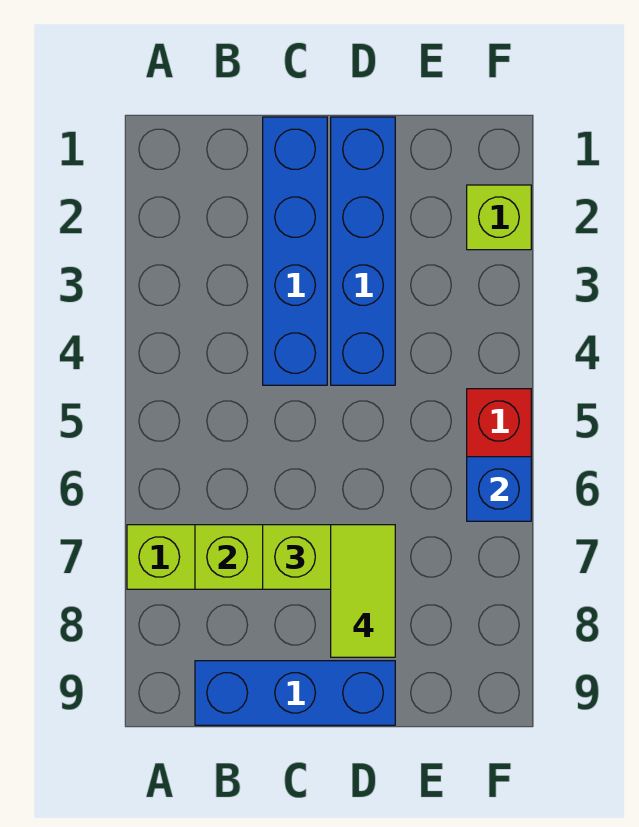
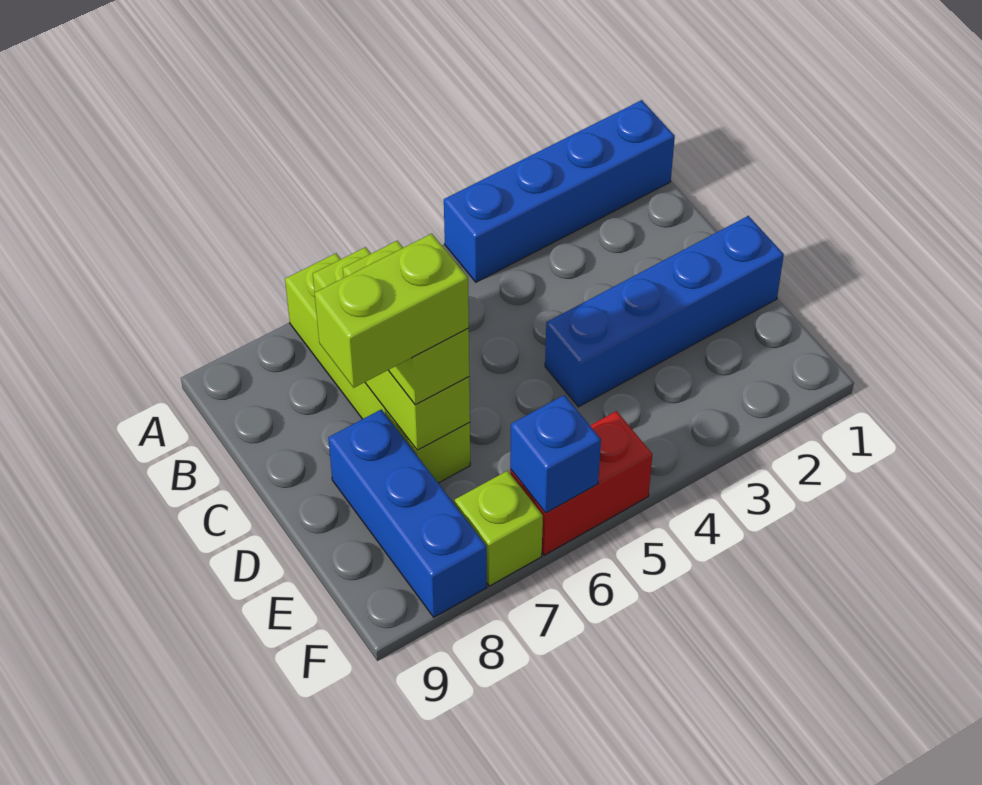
blue 1x3 brick [195,661,395,725] -> blue 1x3 brick moved to [328,409,487,617]
blue 1x4 brick [263,117,327,385] -> blue 1x4 brick moved to [444,100,675,282]
lime 1x2 tile [331,525,395,657] -> lime 1x2 brick [315,234,469,388]
lime 1x1 brick [467,185,531,250] -> lime 1x1 brick moved to [455,471,543,586]

